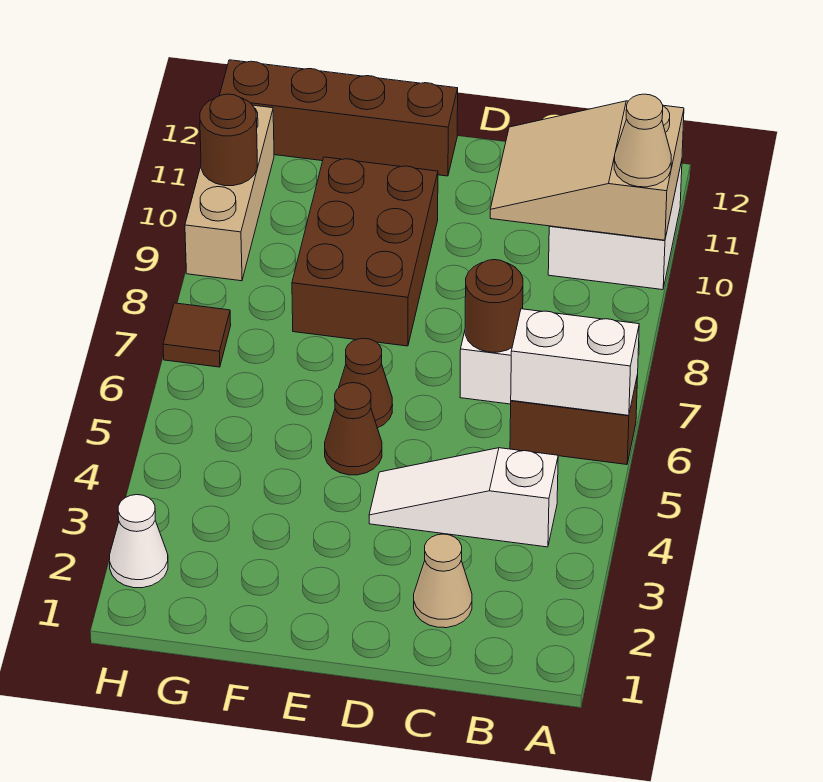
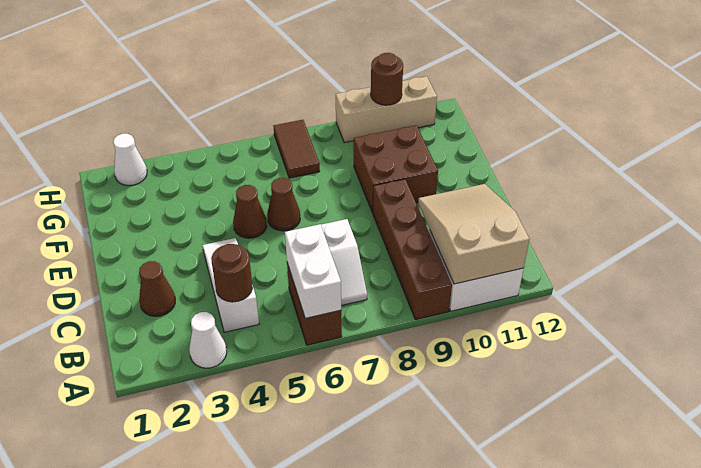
none -> white 1x1 cone [189,312,227,368]
tan 1x1 cone [614,94,671,187] -> none
tan 1x1 cone [414,534,472,628] -> brown 1x1 cone [139,261,175,316]
brown 1x1 round brick [465,260,523,352] -> brown 1x1 round brick moved to [211,244,252,302]
brown 2x3 brick [292,157,438,346] -> brown 2x2 brick [354,125,438,212]
brown 1x4 brick [219,60,458,176] -> brown 1x4 brick moved to [373,179,452,320]
brown 1x1 tile [163,303,231,367] -> brown 1x2 tile [274,120,320,178]

